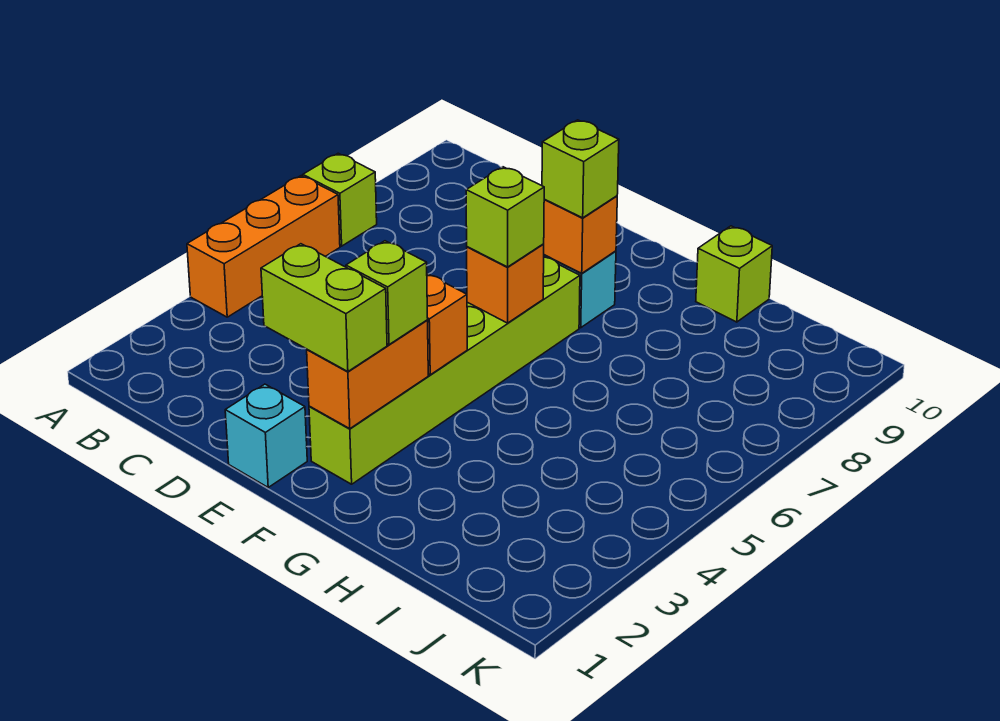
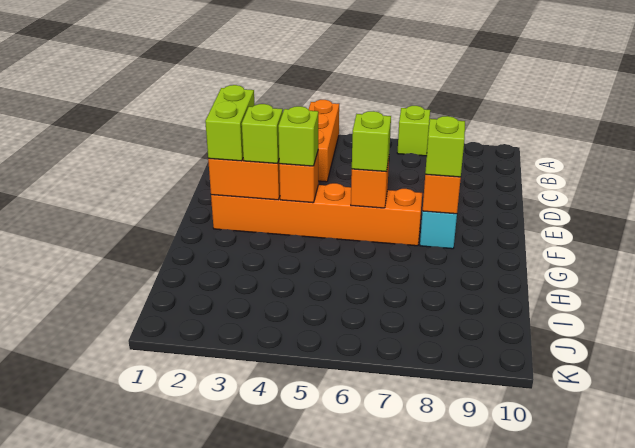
orange 1x3 brick [187,176,340,317] -> orange 1x3 brick turned to [309,100,339,182]
cyan 1x1 brick [225,384,307,487] -> none
lime 1x6 brick [309,257,580,484] -> orange 1x6 brick [211,183,422,246]
lime 1x1 brick [696,226,772,322] -> lime 1x1 brick moved to [278,106,318,166]

